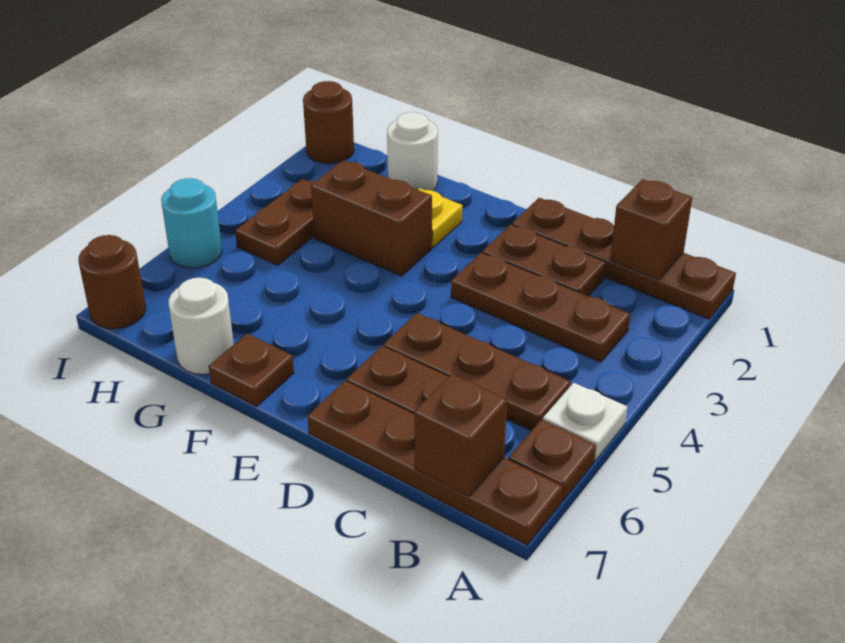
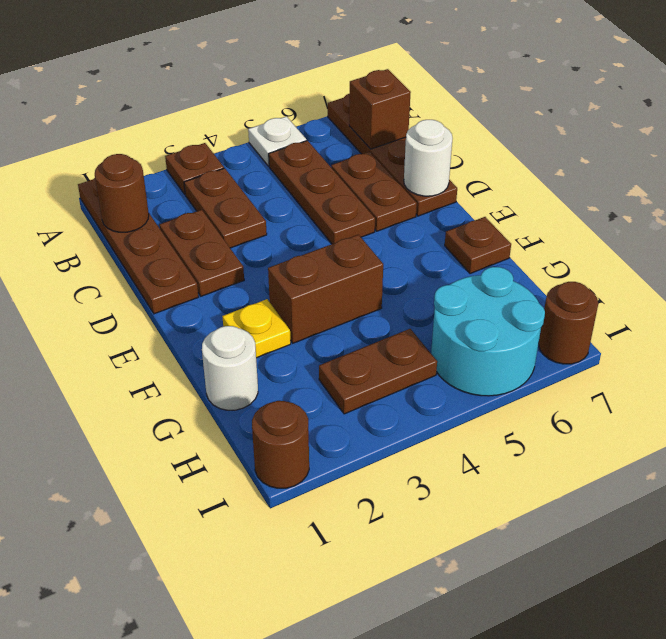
brown 1x1 plate [508,420,596,502] -> brown 1x1 plate moved to [165,143,224,194]
brown 1x1 brick [610,179,692,280] -> brown 1x1 round brick [95,154,149,232]
brown 1x3 plate [451,252,630,362] -> brown 1x2 plate [184,168,267,248]
brown 1x2 brick [311,160,432,276] -> brown 1x2 brick turned to [268,235,383,343]
white 1x1 round brick [168,278,234,374] -> white 1x1 round brick moved to [404,120,453,196]
cyan 1x1 round brick [161,178,222,268] -> cyan 2x2 round brick [431,267,545,396]

